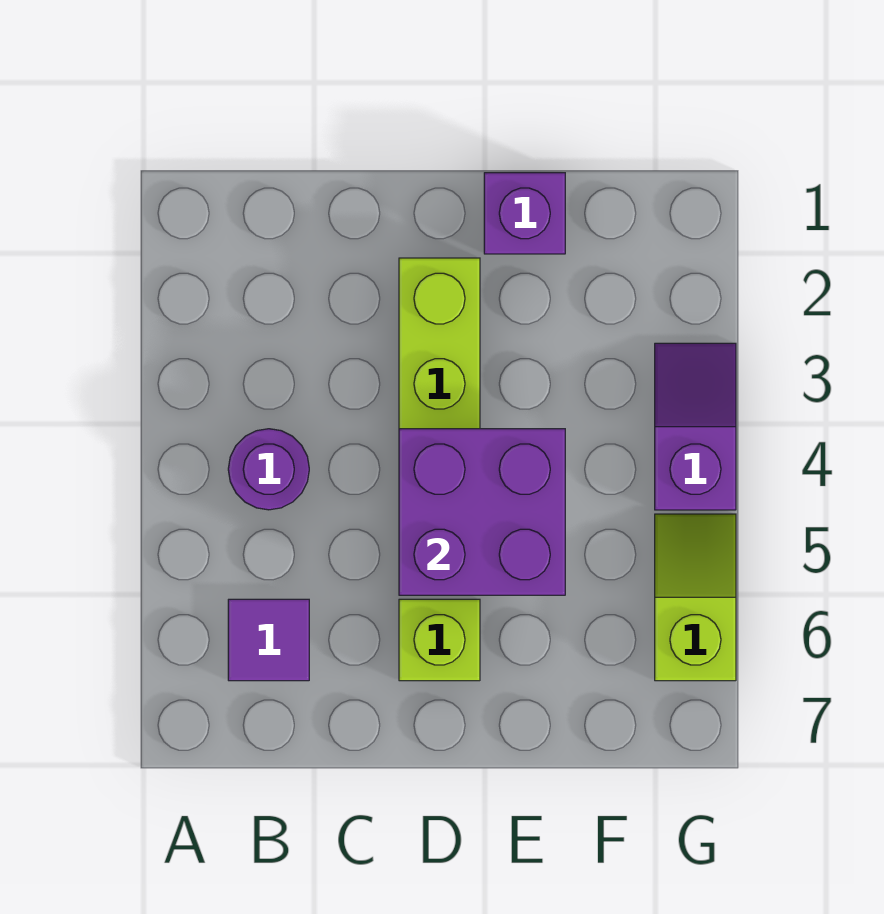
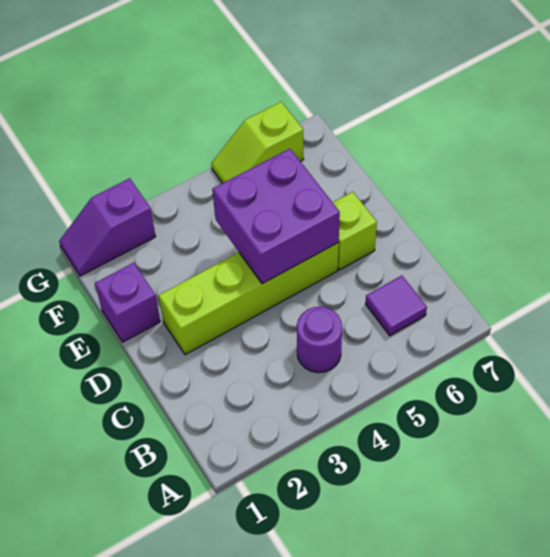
purple 1x2 slope [655,343,736,510] -> purple 1x2 slope moved to [59,178,156,276]

